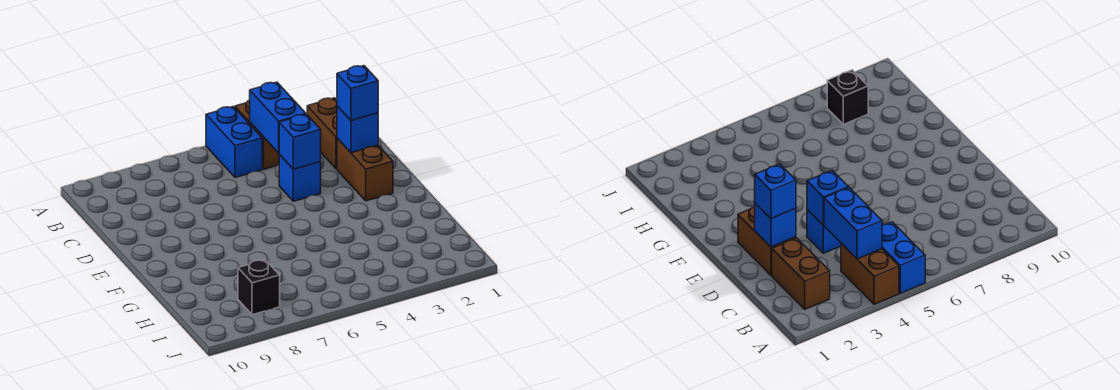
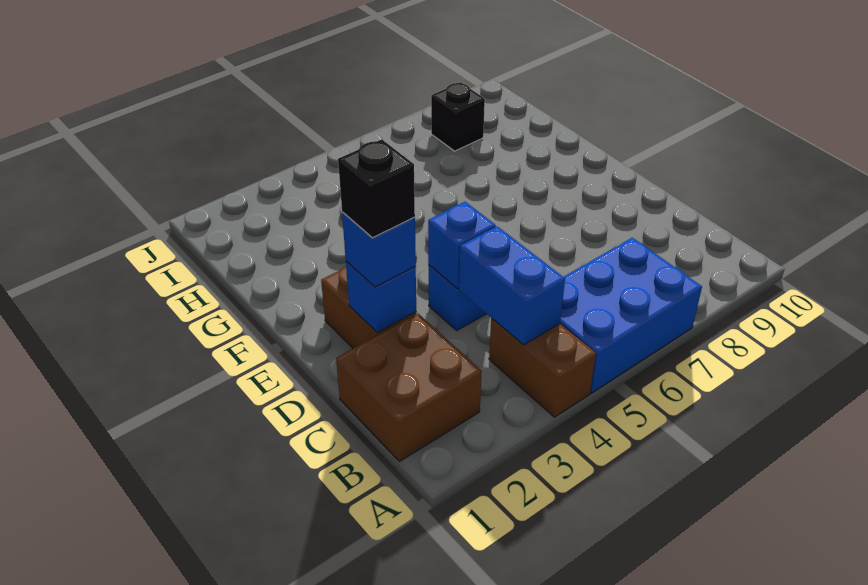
blue 1x2 brick [206,107,262,177] -> blue 2x3 brick [560,238,702,393]
brown 1x2 brick [307,98,337,169] -> brown 2x2 brick [336,313,482,461]
none -> black 1x1 brick [338,139,415,238]

